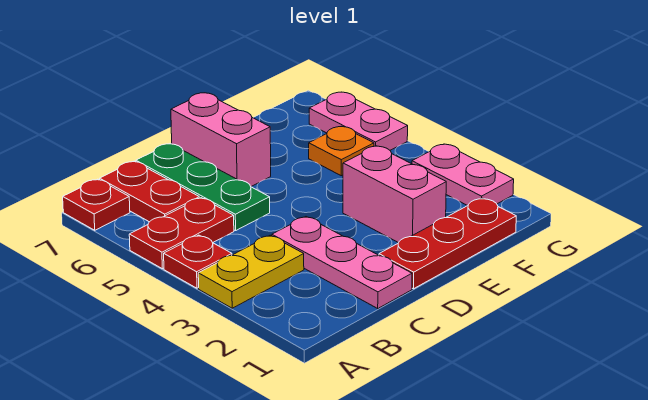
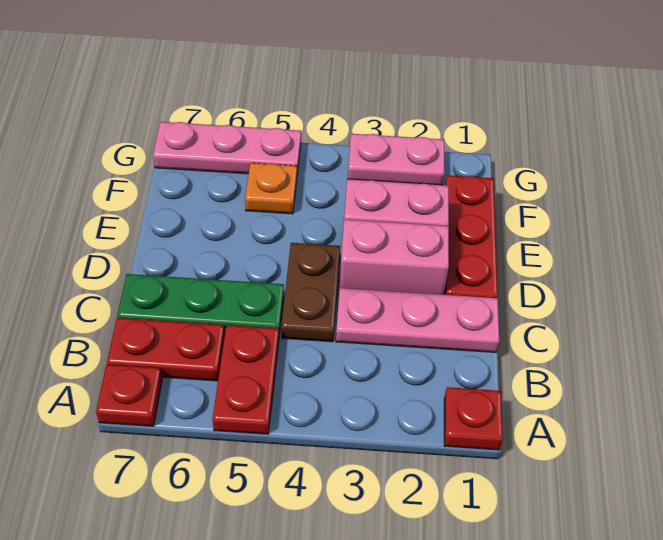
yellow 1x2 plate [198,235,304,308] -> none
red 1x1 plate [164,235,232,288] -> red 1x1 plate moved to [444,387,503,450]
none -> brown 1x2 plate [281,243,340,342]
pink 1x2 brick [171,93,271,187] -> pink 1x2 brick moved to [340,219,449,295]
pink 1x2 plate [309,92,408,150] -> pink 1x3 plate [153,122,301,174]

